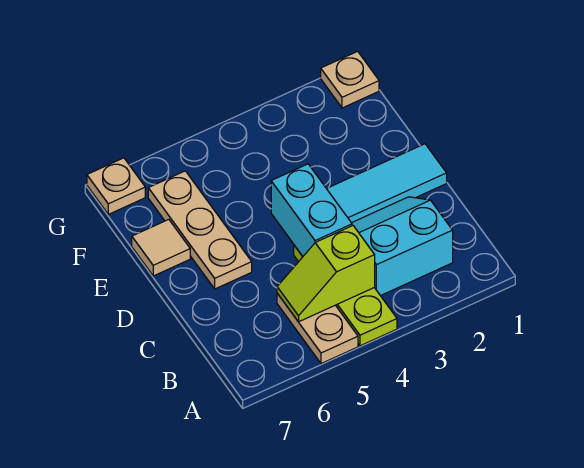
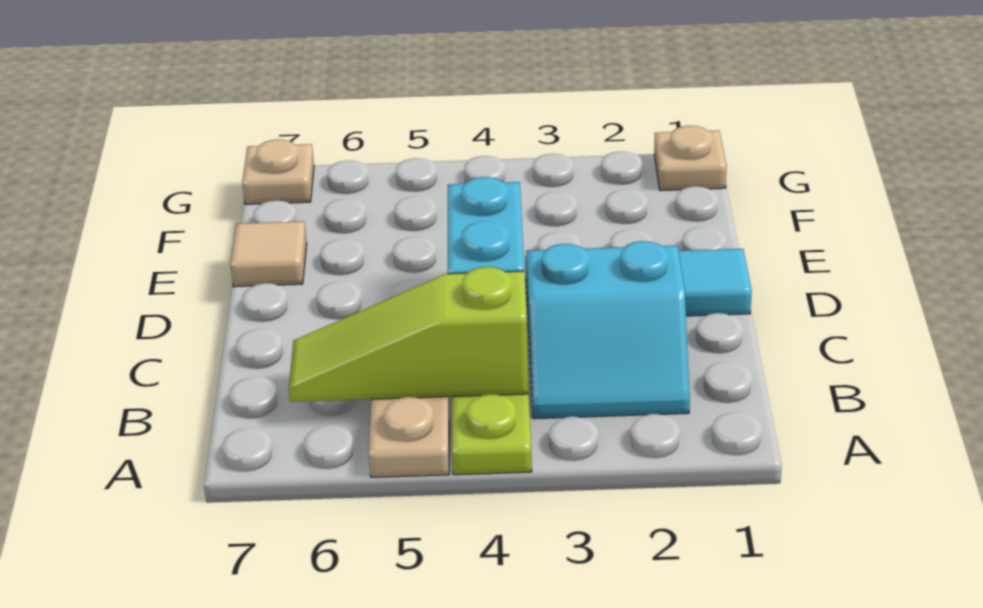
cyan 2x2 slope [352,197,453,296] -> cyan 2x2 slope turned to [526,241,690,419]
lime 1x2 slope [277,226,375,322] -> lime 1x3 slope [289,267,529,402]
tan 1x3 plate [148,171,252,289] -> none

